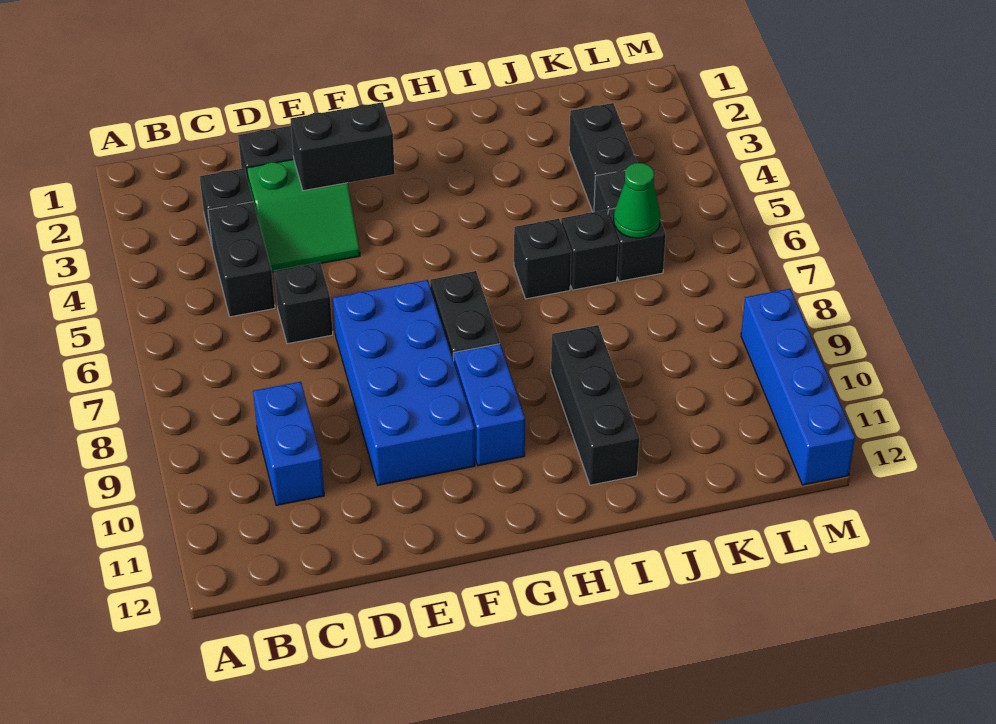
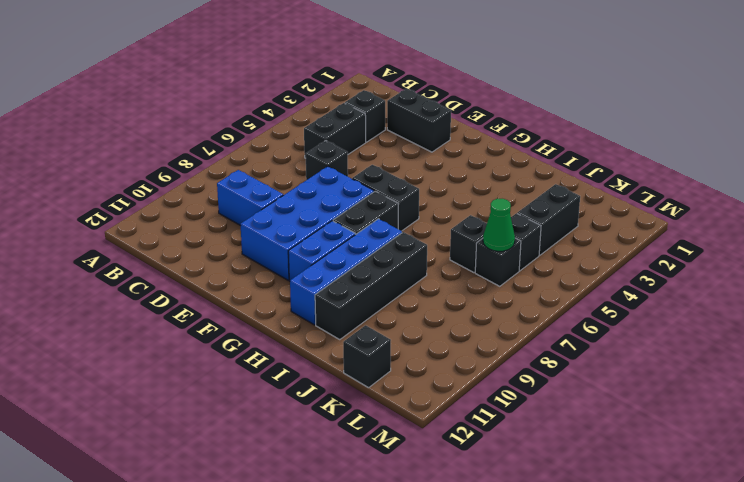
blue 1x2 brick [253,382,324,505] -> blue 1x2 brick turned to [217,170,283,226]
green 2x2 slope [247,160,360,272] -> none
black 1x2 brick [290,102,395,191] -> black 1x2 brick moved to [352,165,419,231]
black 1x1 brick [514,219,571,299] -> black 1x1 brick moved to [343,325,391,388]
black 1x3 brick [551,325,639,485] -> black 1x4 brick [315,232,427,339]
blue 1x4 brick [741,289,855,485] -> blue 1x4 brick moved to [290,219,402,325]

